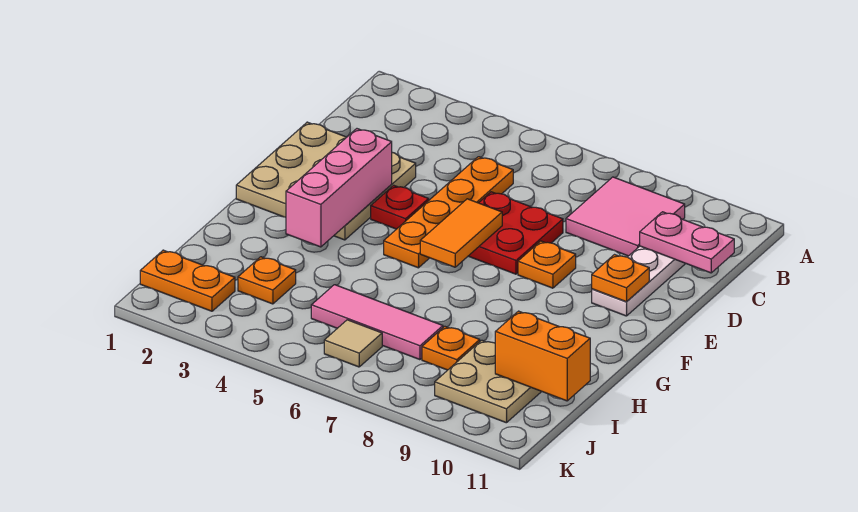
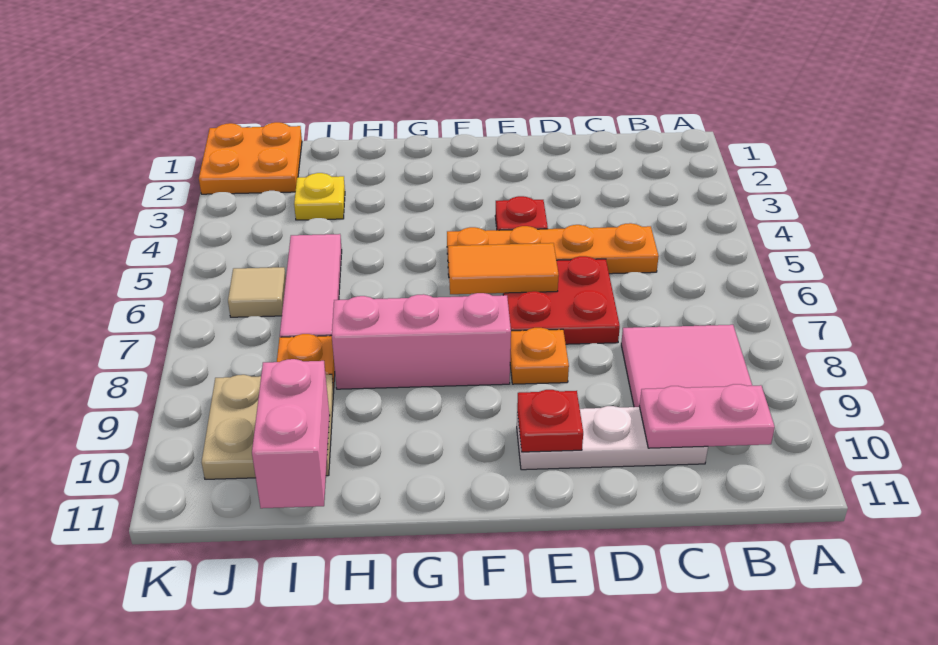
pink 1x2 plate [640,212,734,273] -> pink 1x2 plate turned to [640,384,775,448]
tan 3x3 plate [236,122,416,240] -> none
pink 1x3 brick [286,129,392,247] -> pink 1x3 brick moved to [332,293,511,389]
orange 1x1 plate [592,255,649,302] -> red 1x1 plate [517,390,583,452]
orange 1x1 plate [238,257,296,304] -> yellow 1x1 plate [294,173,345,220]
orange 1x2 brick [495,311,590,401] -> pink 1x2 brick [252,359,330,508]
orange 1x2 plate [140,250,235,311] -> orange 2x2 plate [199,122,302,194]

